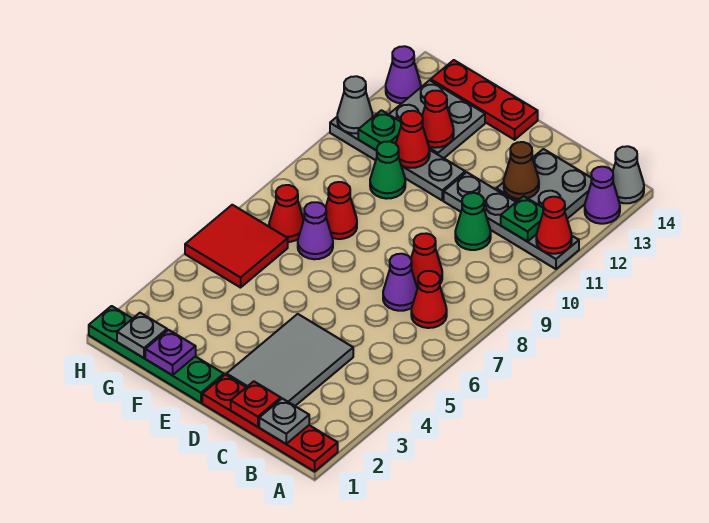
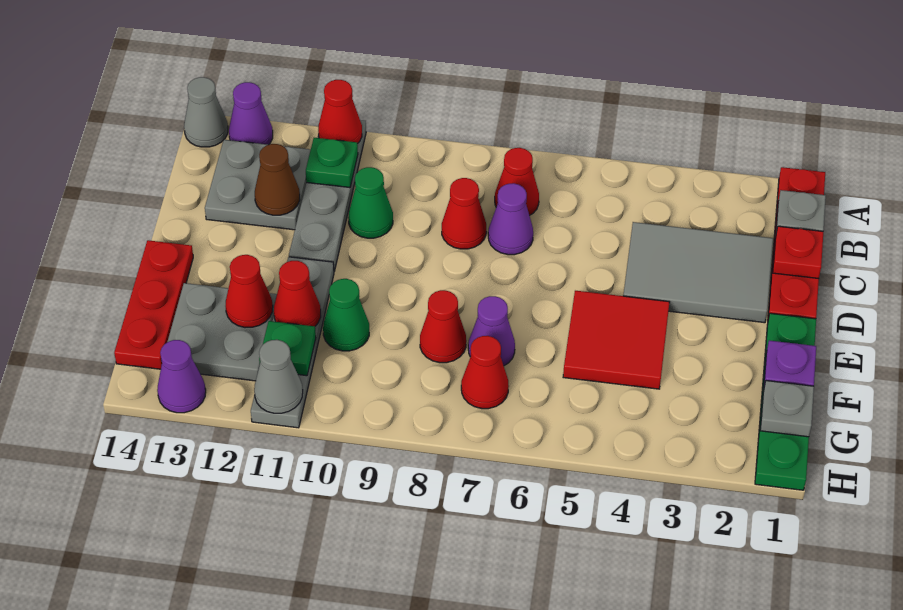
red 2x2 tile [185,205,288,288] -> red 2x2 tile moved to [563,291,669,389]

